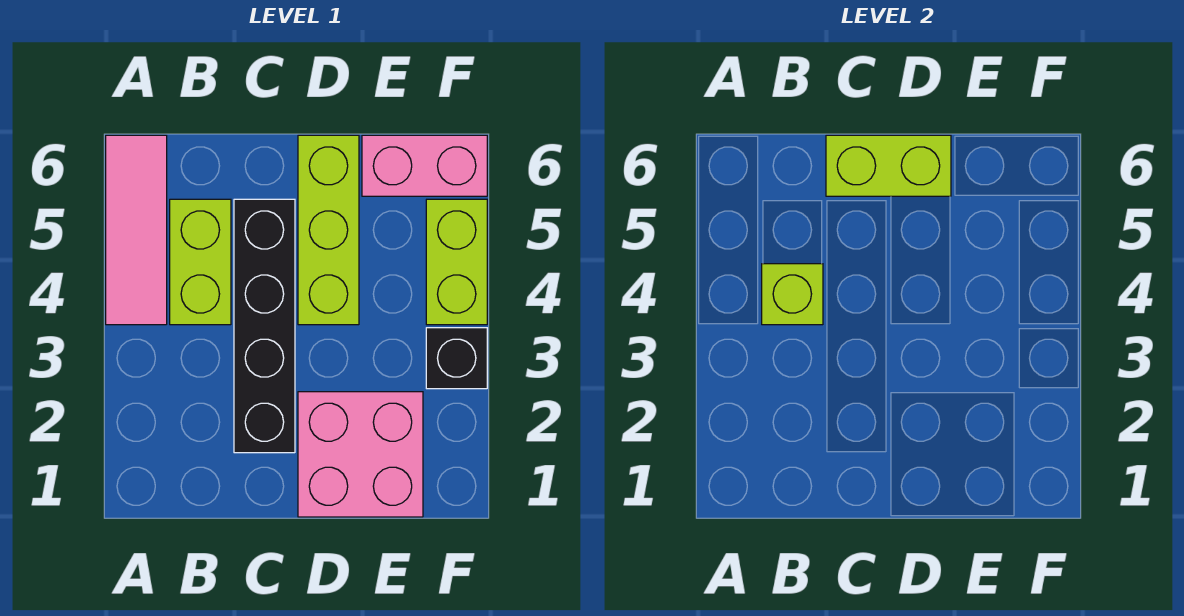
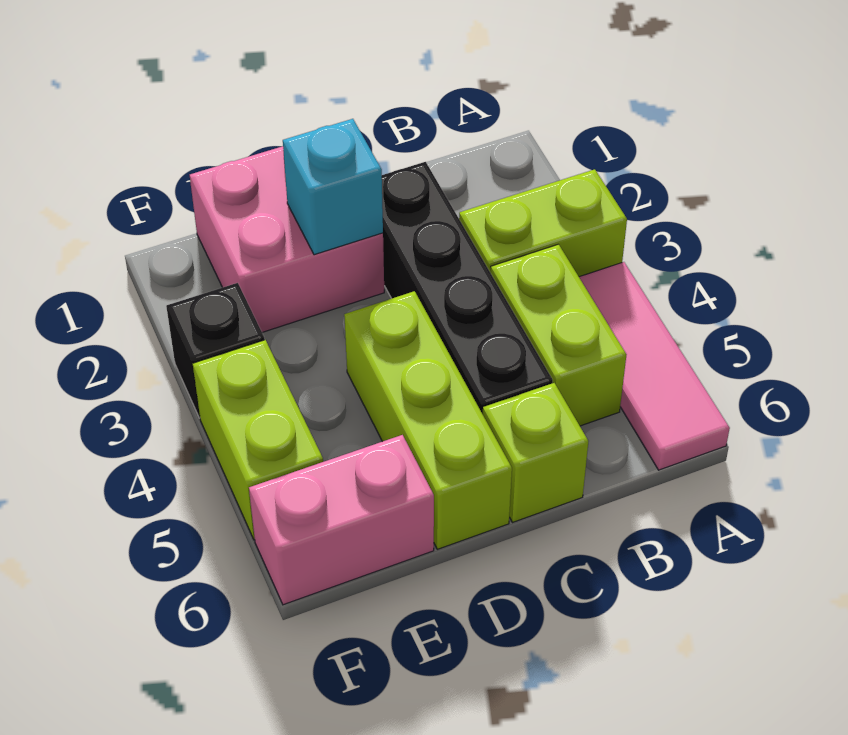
lime 1x1 brick [762,264,823,325] -> lime 1x1 brick moved to [483,383,588,523]
lime 1x2 brick [826,135,951,196] -> lime 1x2 brick moved to [459,169,627,277]
none -> cyan 1x1 brick [283,119,383,255]

